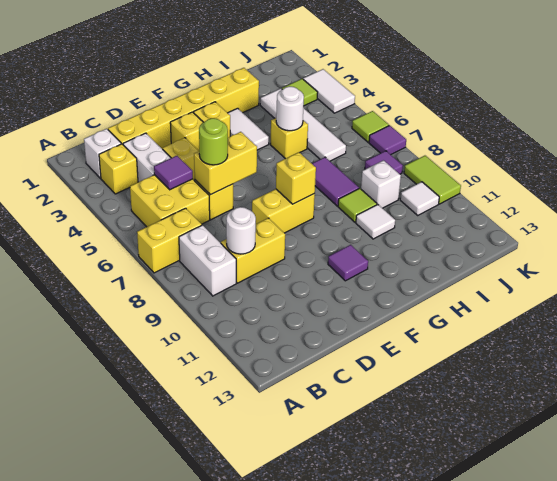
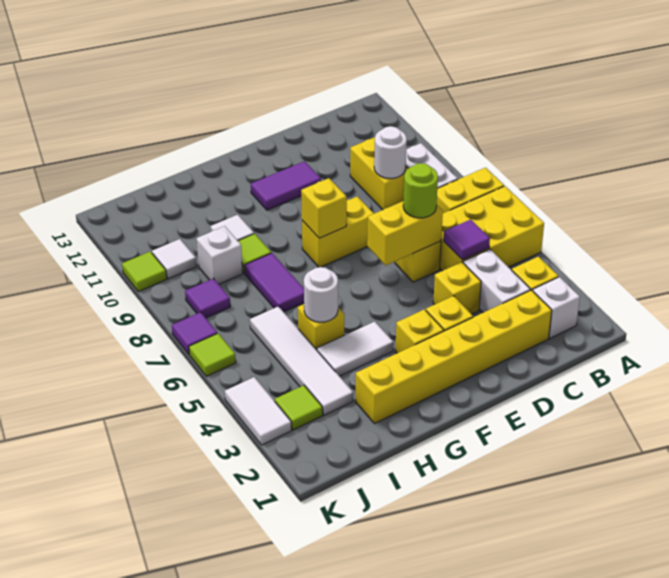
yellow 2x2 brick [130,175,210,227] -> yellow 2x3 brick [440,186,544,271]
yellow 1x2 brick [221,218,285,283] -> yellow 1x2 brick turned to [350,137,408,210]
purple 1x1 tile [328,245,368,281] -> purple 1x2 tile [251,161,321,210]
white 1x2 tile [228,108,269,150] -> white 1x2 tile turned to [317,322,393,376]
lime 1x2 tile [404,156,461,204] -> lime 1x1 tile [122,251,167,292]

